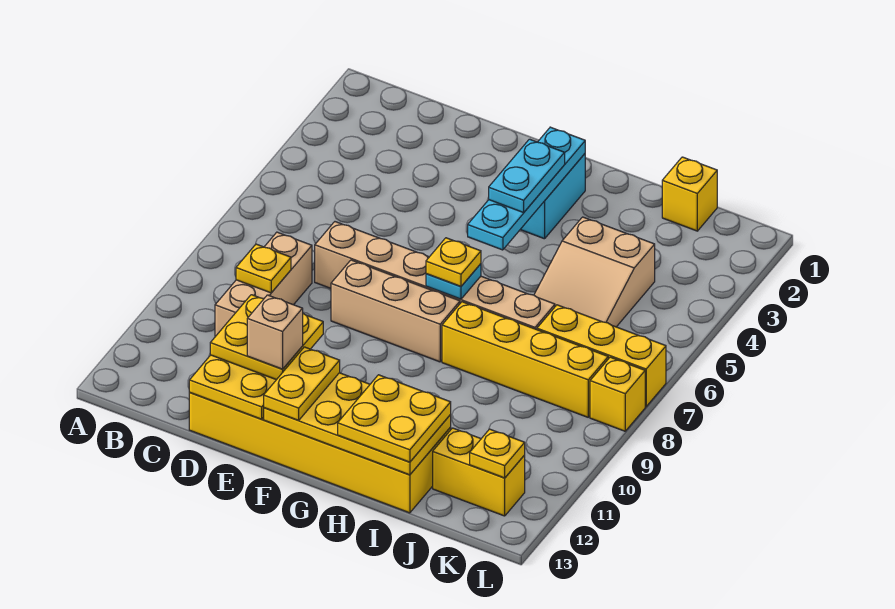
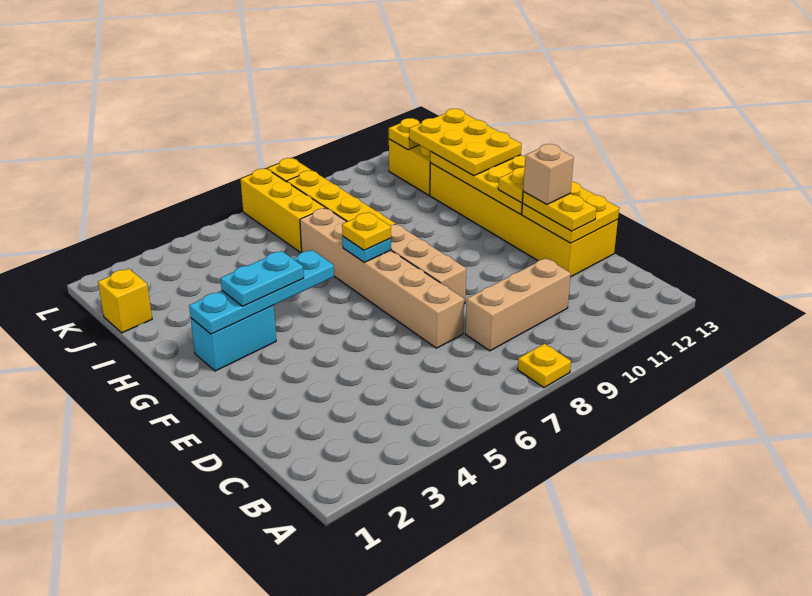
yellow 1x1 plate [236,244,291,293] -> yellow 1x1 plate moved to [518,344,571,388]
yellow 2x2 plate [210,295,323,380] -> yellow 1x2 plate [523,192,596,231]
yellow 2x2 plate [338,375,451,462] -> yellow 2x3 plate [409,109,522,176]
tan 2x3 slope [534,217,655,327] -> none

